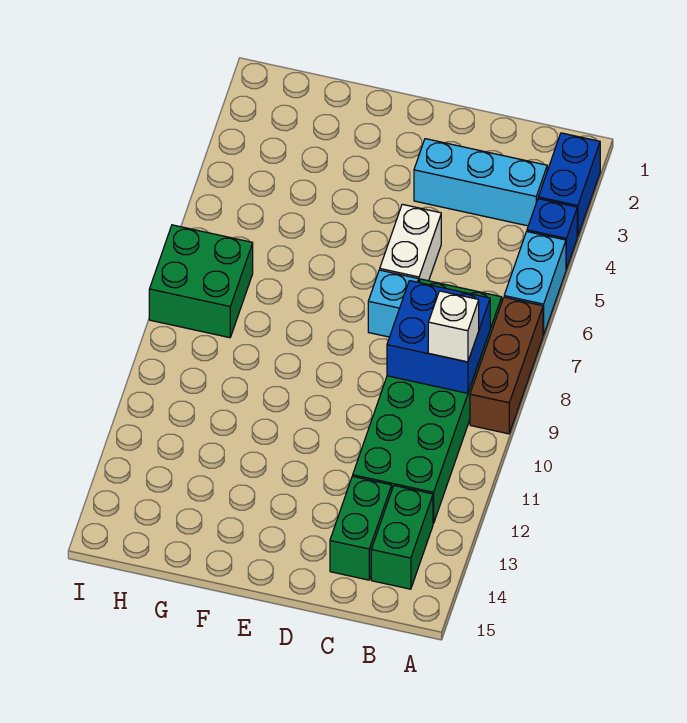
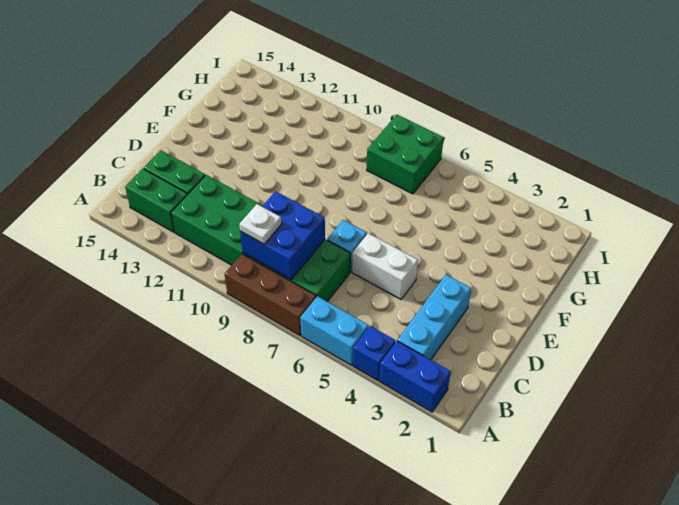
white 1x1 brick [428,291,479,362] -> white 1x1 plate [239,204,282,244]

